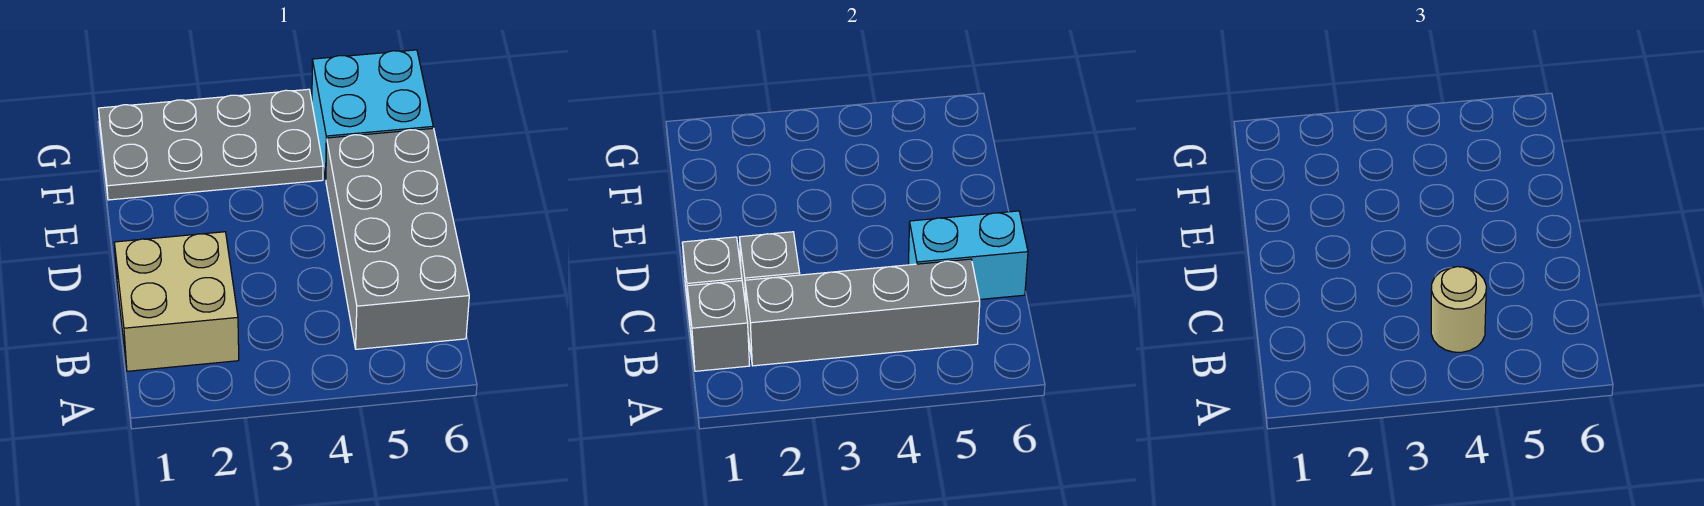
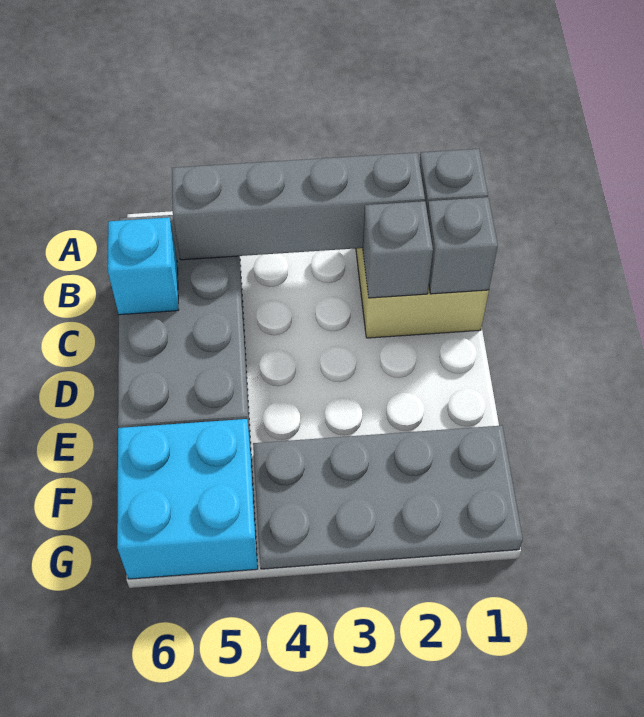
tan 1x1 round brick [1431,267,1486,352] -> none
cyan 1x2 brick [909,211,1028,299] -> cyan 1x1 brick [108,217,178,315]

